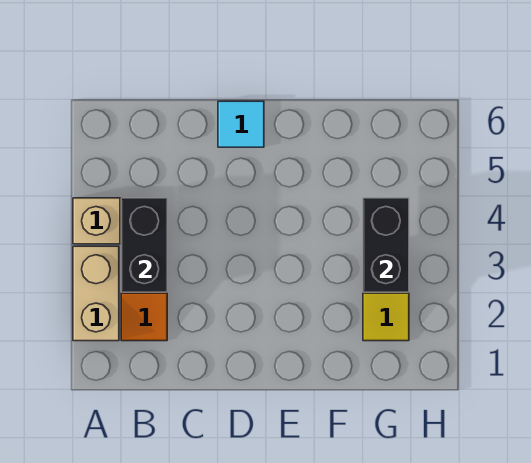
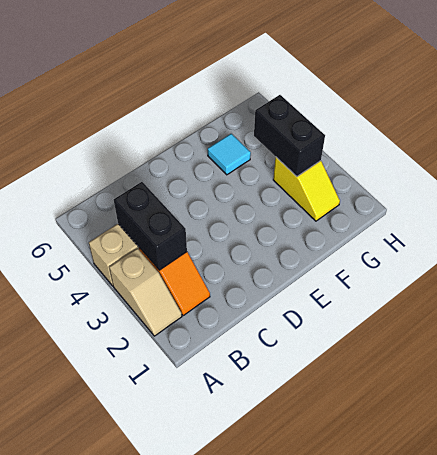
tan 1x2 brick [73,246,119,341] -> tan 1x2 slope [109,248,182,336]
cyan 1x1 tile [218,101,264,147] -> cyan 1x1 tile moved to [208,134,251,175]

